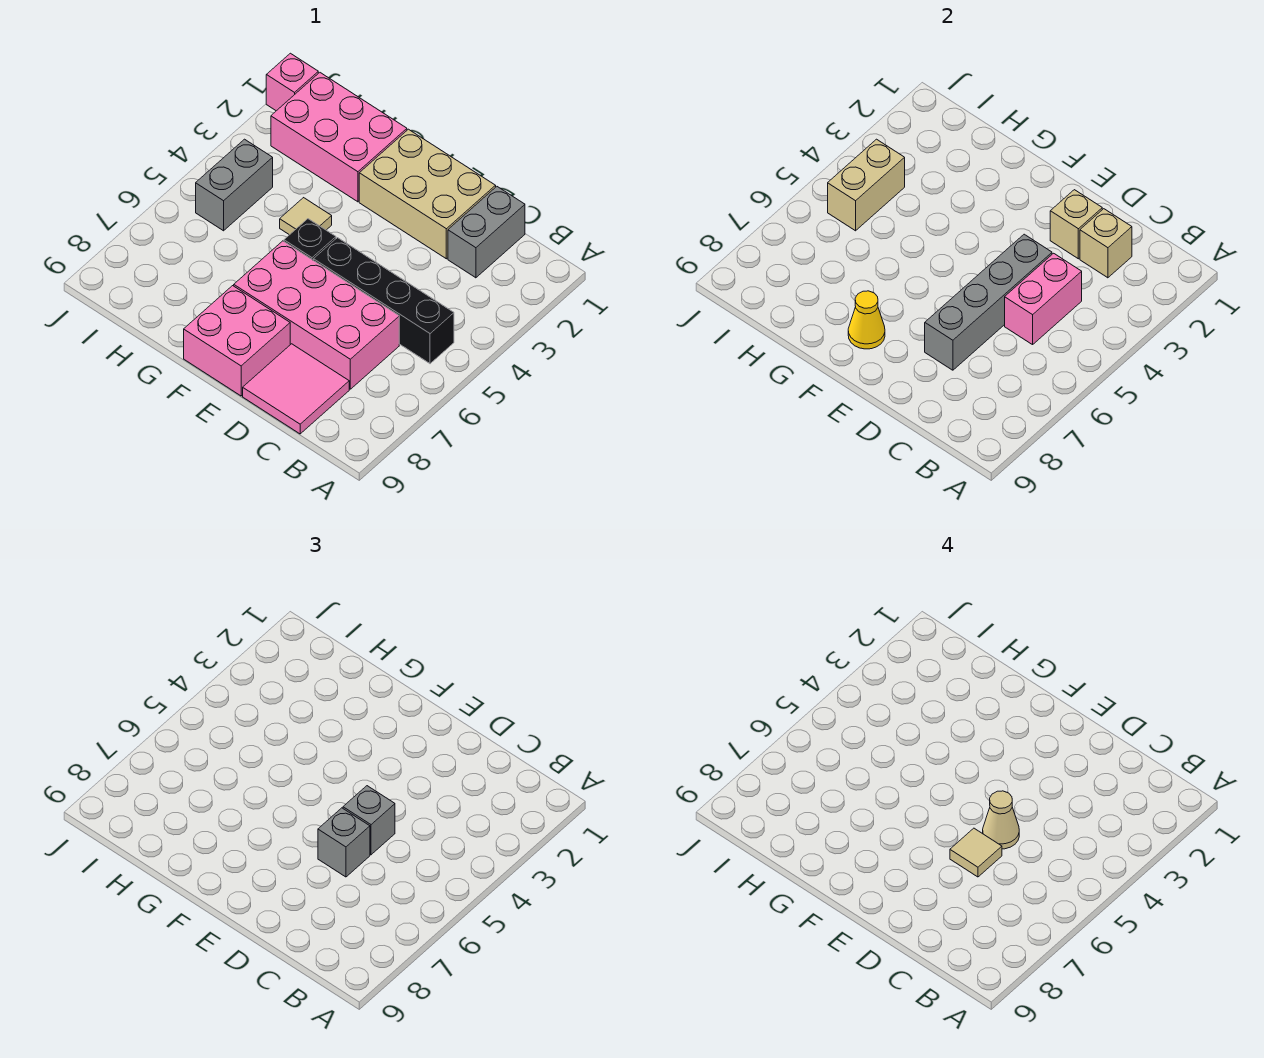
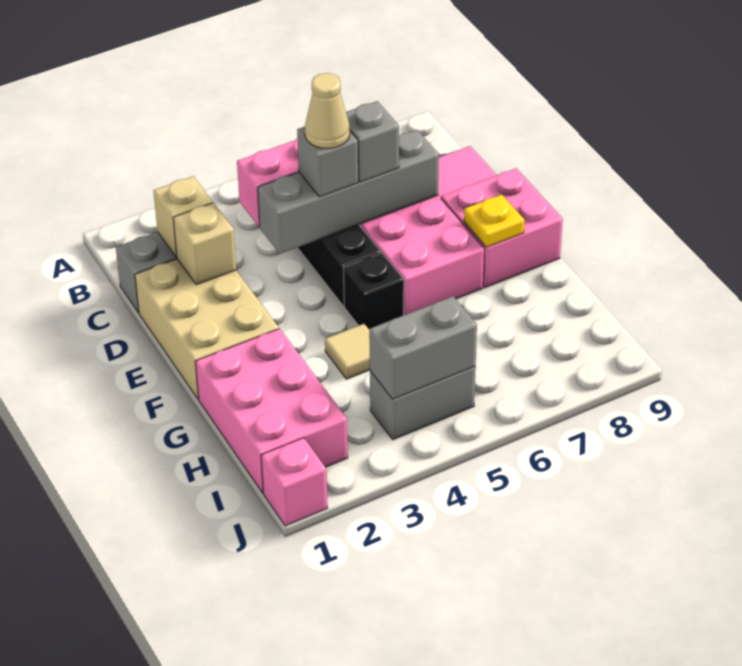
tan 1x1 tile [950,828,1002,877] -> none
yellow 1x1 cone [848,291,885,349] -> yellow 1x1 plate [464,195,525,247]
tan 1x2 brick [828,139,905,231] -> grey 1x2 brick [369,296,477,399]

